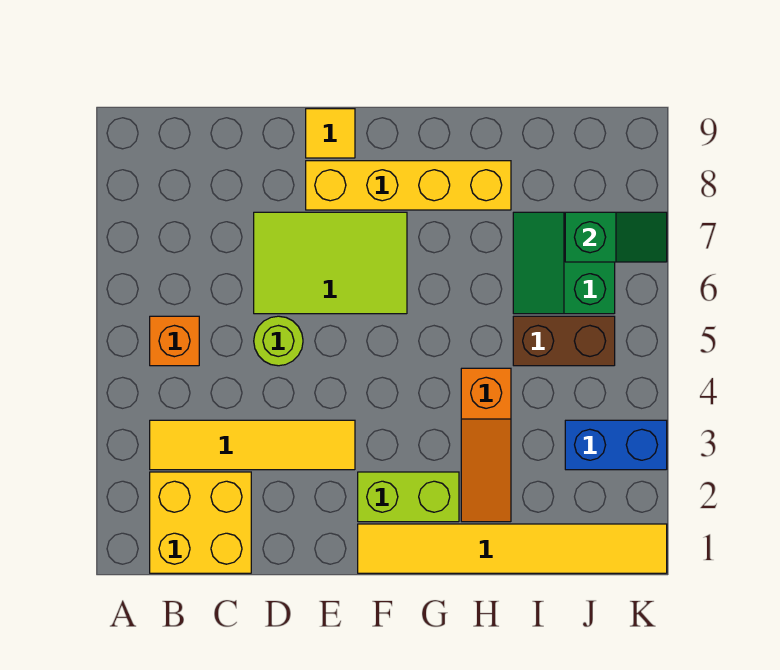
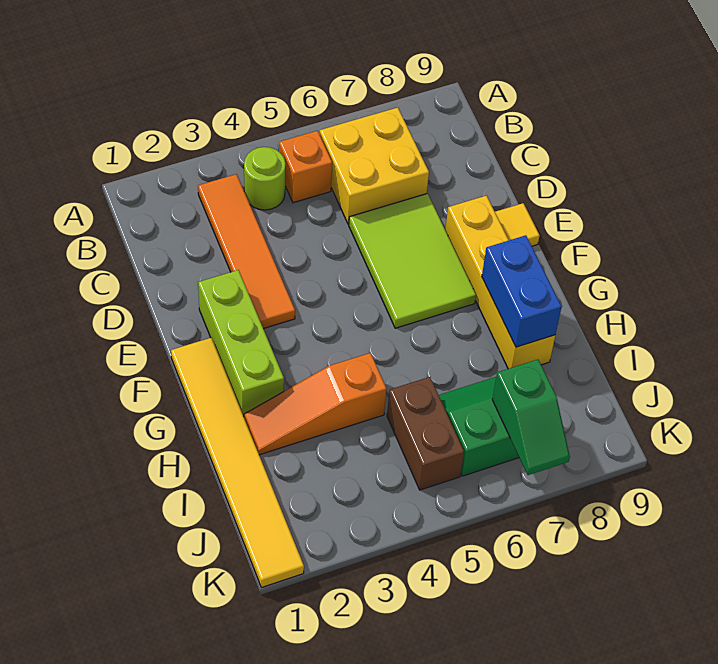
yellow 2x2 brick [150,472,251,573] -> yellow 2x2 brick moved to [320,108,429,224]
yellow 1x4 tile [150,420,355,470] -> orange 1x4 tile [198,174,295,329]
lime 1x1 round brick [254,316,303,366] -> lime 1x1 round brick moved to [244,147,285,210]
lime 1x2 brick [358,472,459,522] -> lime 1x3 brick [198,270,284,416]
blue 1x2 brick [565,420,667,470] -> blue 1x2 brick moved to [482,235,562,347]

